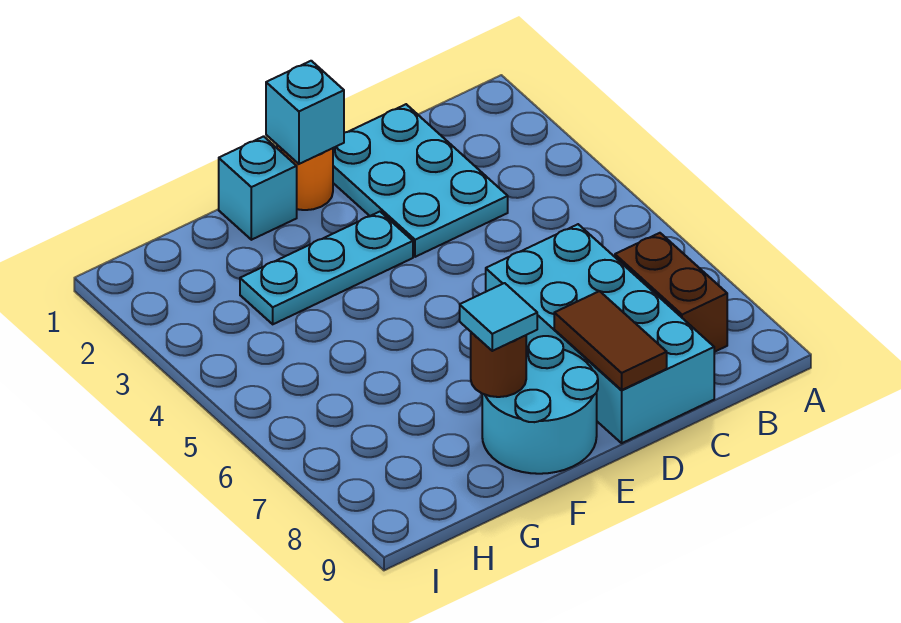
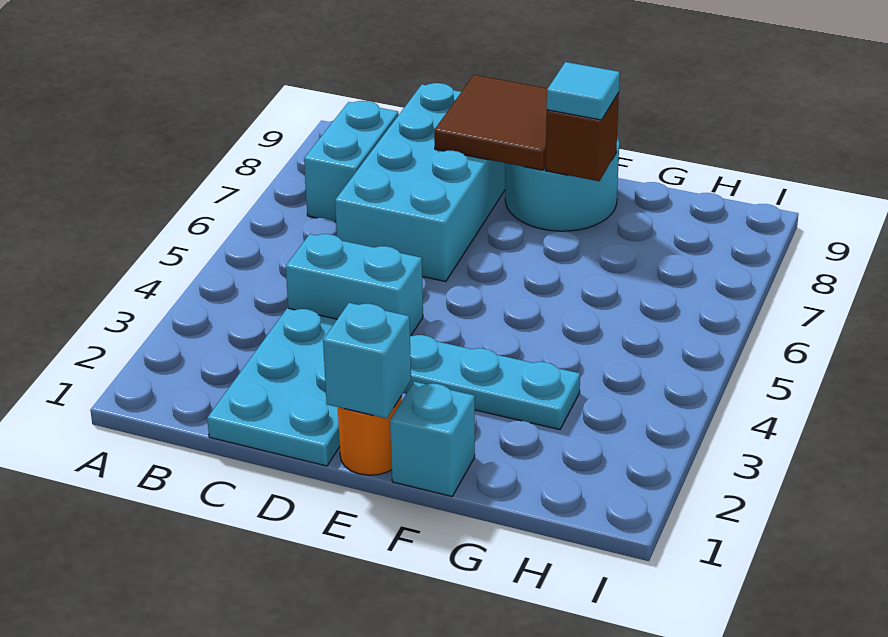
brown 1x2 brick [615,233,727,352] -> cyan 1x2 brick [304,101,398,222]
none -> cyan 1x2 brick [286,234,423,336]
brown 1x2 tile [554,291,667,390] -> brown 2x2 tile [434,75,548,170]
brown 1x1 round brick [471,332,526,397] -> brown 1x1 brick [545,93,619,181]

